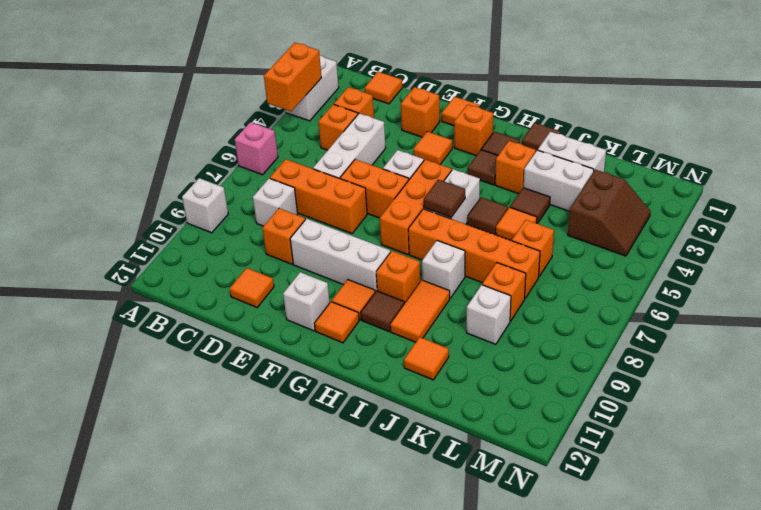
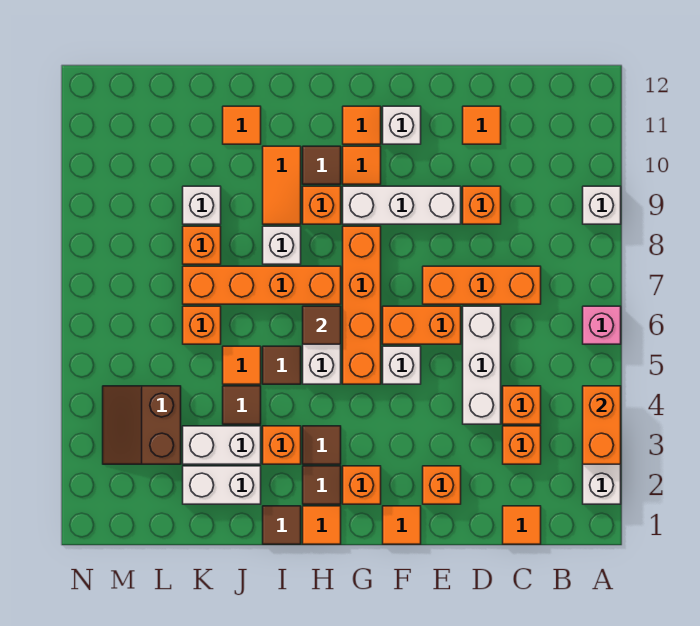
white 1x1 brick [253,178,298,226] -> none
orange 1x1 tile [414,132,452,164] -> orange 1x1 tile moved to [303,506,341,544]
orange 1x3 brick [380,160,452,255] -> orange 1x4 brick [343,226,381,384]

